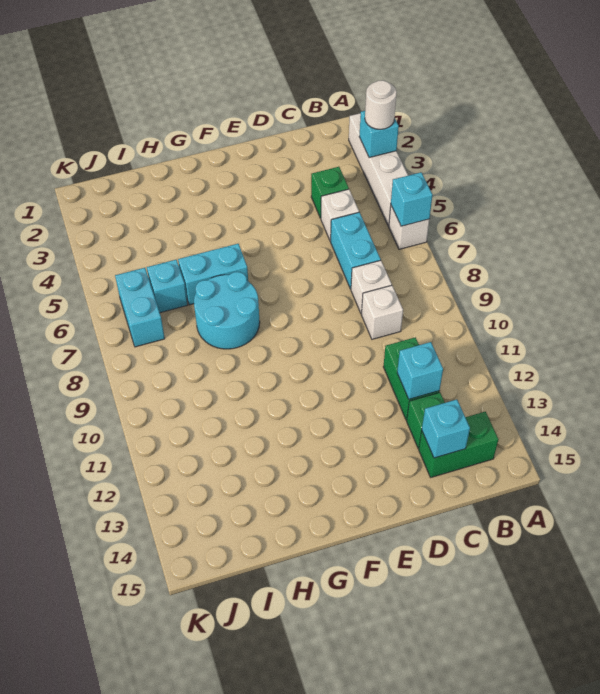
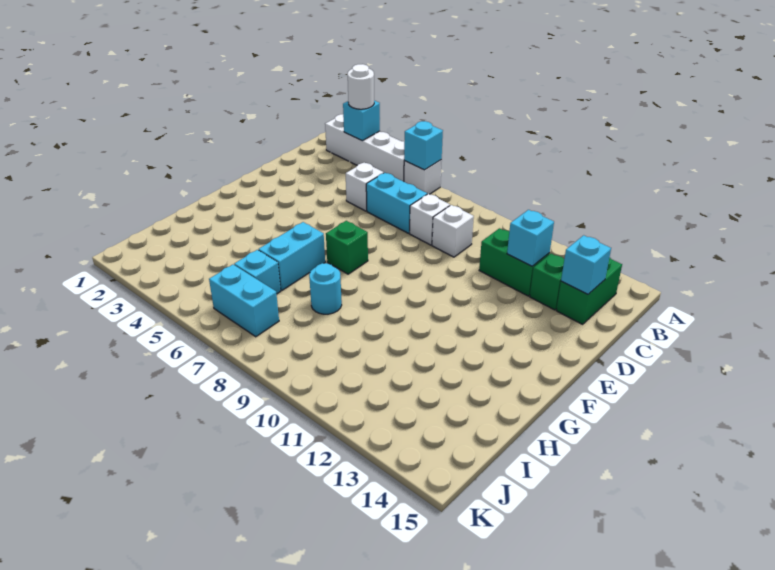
green 1x1 brick [311,167,349,218] -> green 1x1 brick moved to [326,221,368,274]
cyan 2x2 round brick [194,272,260,349] -> cyan 1x1 round brick [309,263,342,314]

